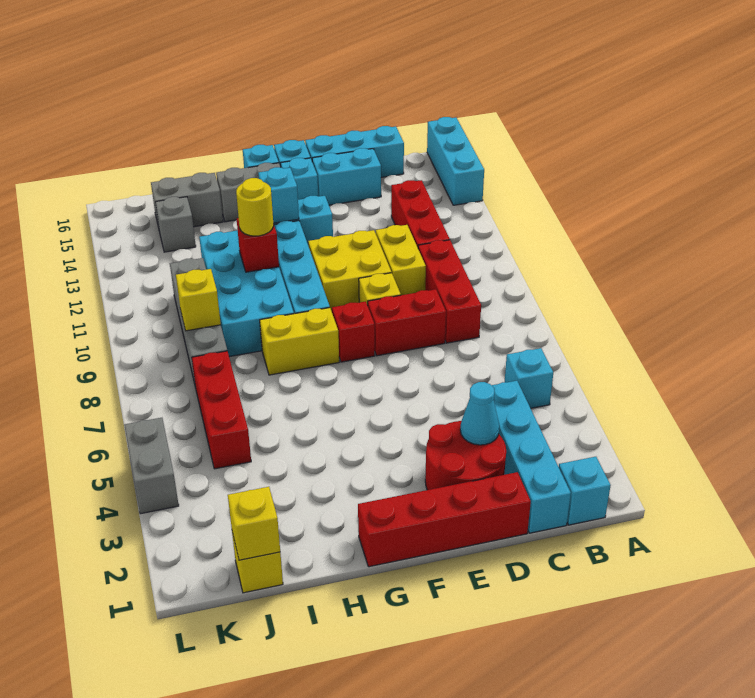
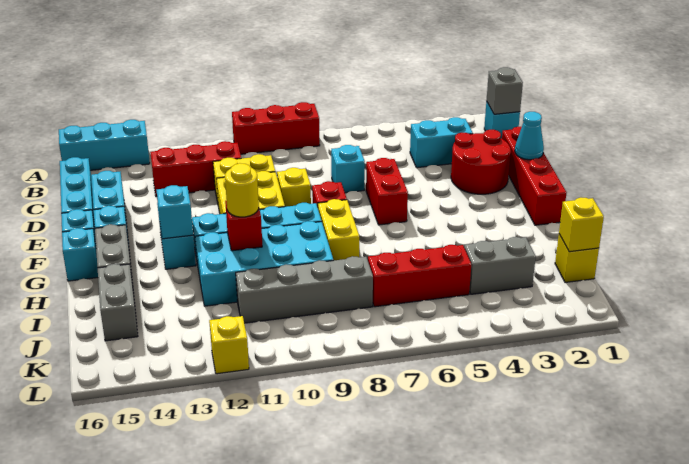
cyan 1x1 brick [505,348,553,408] -> cyan 1x1 brick moved to [331,145,365,193]
cyan 1x4 brick [492,381,571,533] -> cyan 1x2 brick [410,117,473,168]
red 1x3 brick [418,240,481,343] -> red 1x3 brick moved to [232,102,320,154]
cyan 1x1 cone [460,382,499,445] -> cyan 1x1 cone moved to [515,112,544,160]
red 1x2 brick [368,289,446,356] -> red 1x2 brick moved to [366,158,408,225]
yellow 1x1 brick [176,269,221,331] -> yellow 1x1 brick moved to [209,316,249,374]
grey 1x1 brick [155,197,196,252] -> grey 1x1 brick moved to [486,67,523,114]
grey 1x2 brick [124,418,179,514] -> grey 1x2 brick moved to [464,237,536,294]

